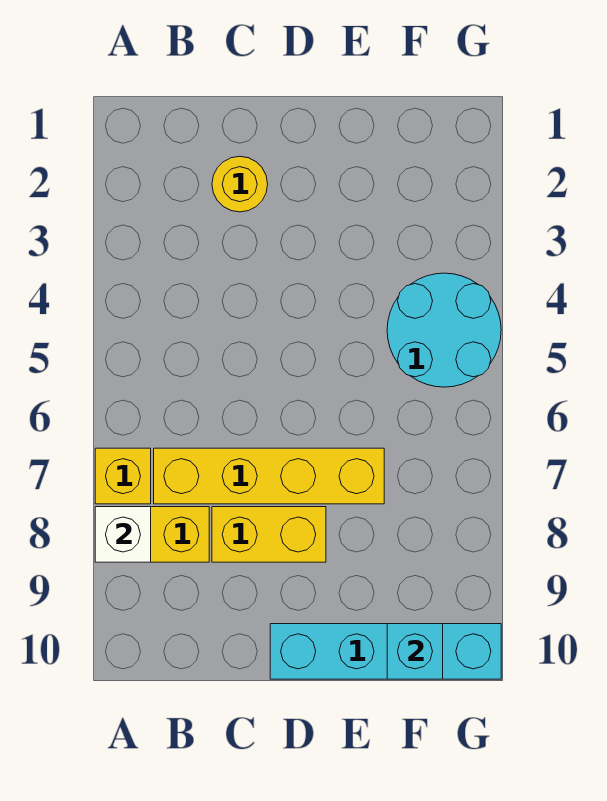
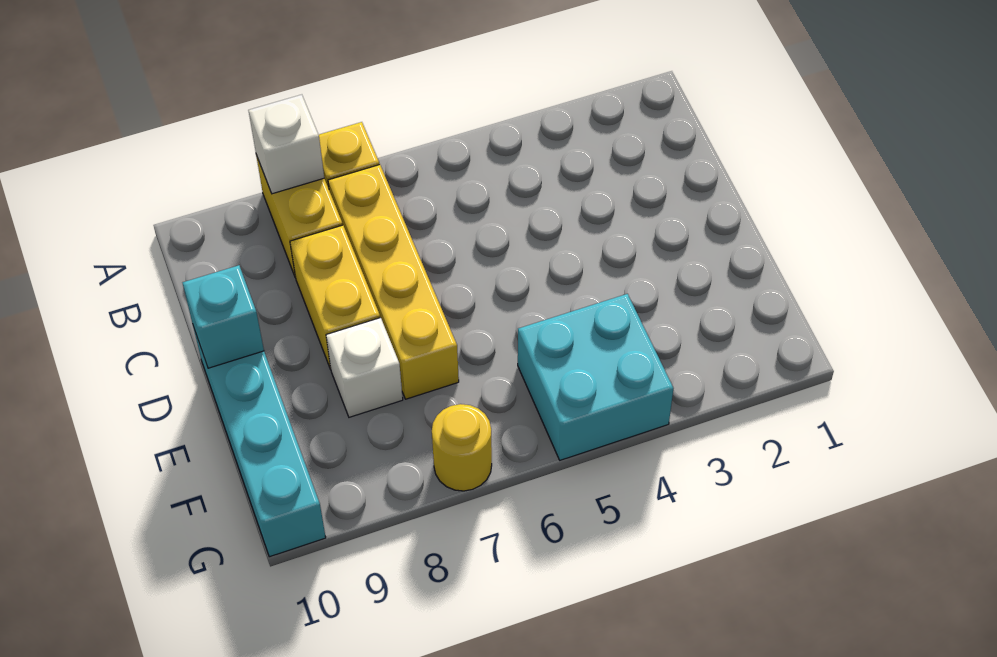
yellow 1x1 round brick [212,156,268,212] -> yellow 1x1 round brick moved to [432,404,492,491]
none -> white 1x1 brick [326,318,403,417]
cyan 2x2 round brick [387,273,501,387] -> cyan 2x2 brick [518,294,674,460]
cyan 1x1 brick [387,624,443,679] -> cyan 1x1 brick moved to [183,265,264,368]

